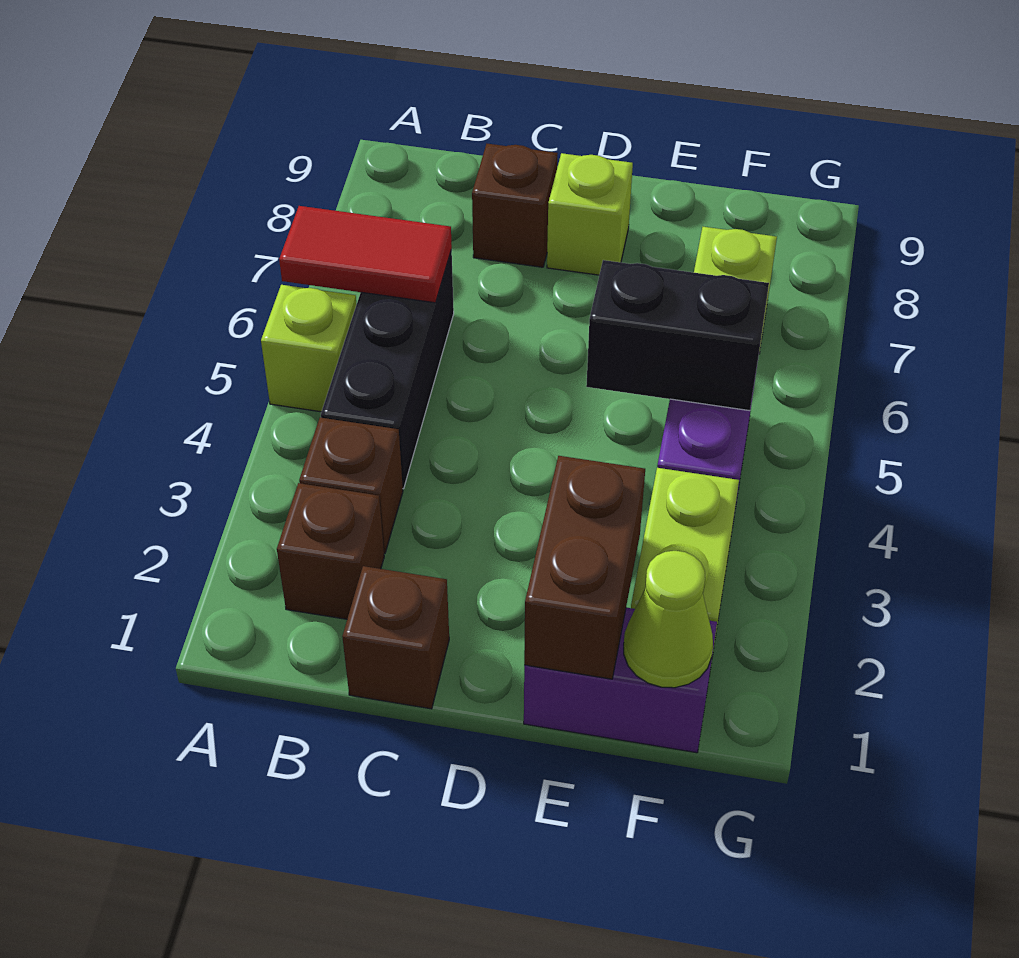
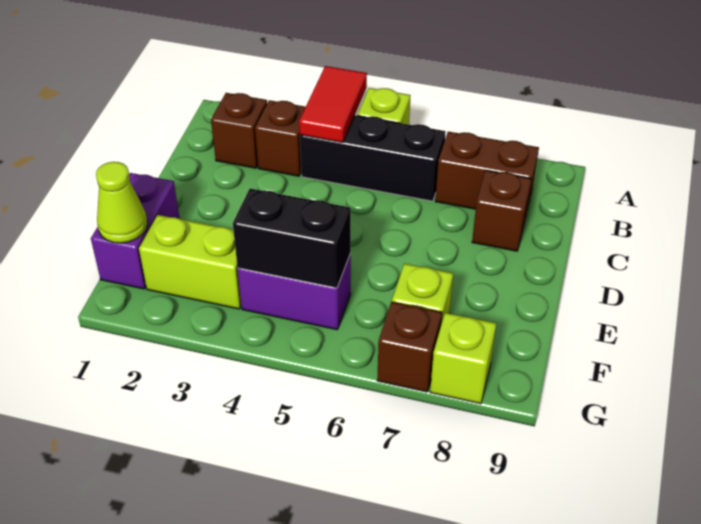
red 1x2 tile [279,206,452,303] -> red 1x2 tile moved to [299,66,367,142]
brown 1x1 brick [342,566,449,709] -> brown 1x1 brick moved to [377,302,442,392]
lime 1x1 brick [547,153,633,275] -> lime 1x1 brick moved to [430,313,496,404]
brown 1x2 brick [524,456,645,679] -> brown 1x2 brick moved to [435,132,539,213]
black 1x2 brick [586,260,769,411] -> black 1x2 brick turned to [233,188,351,288]

